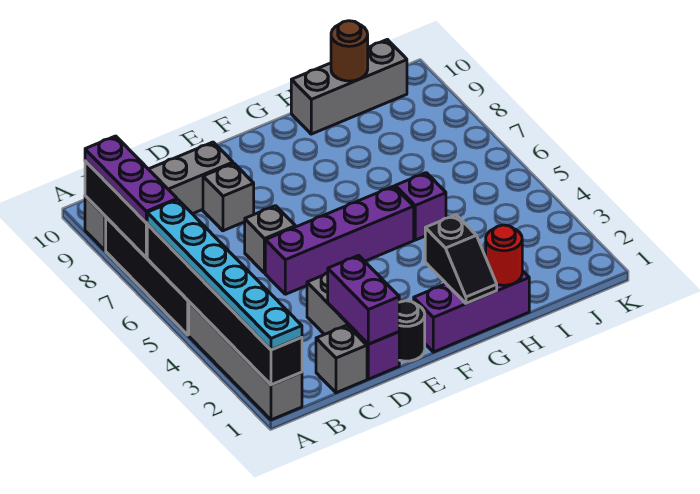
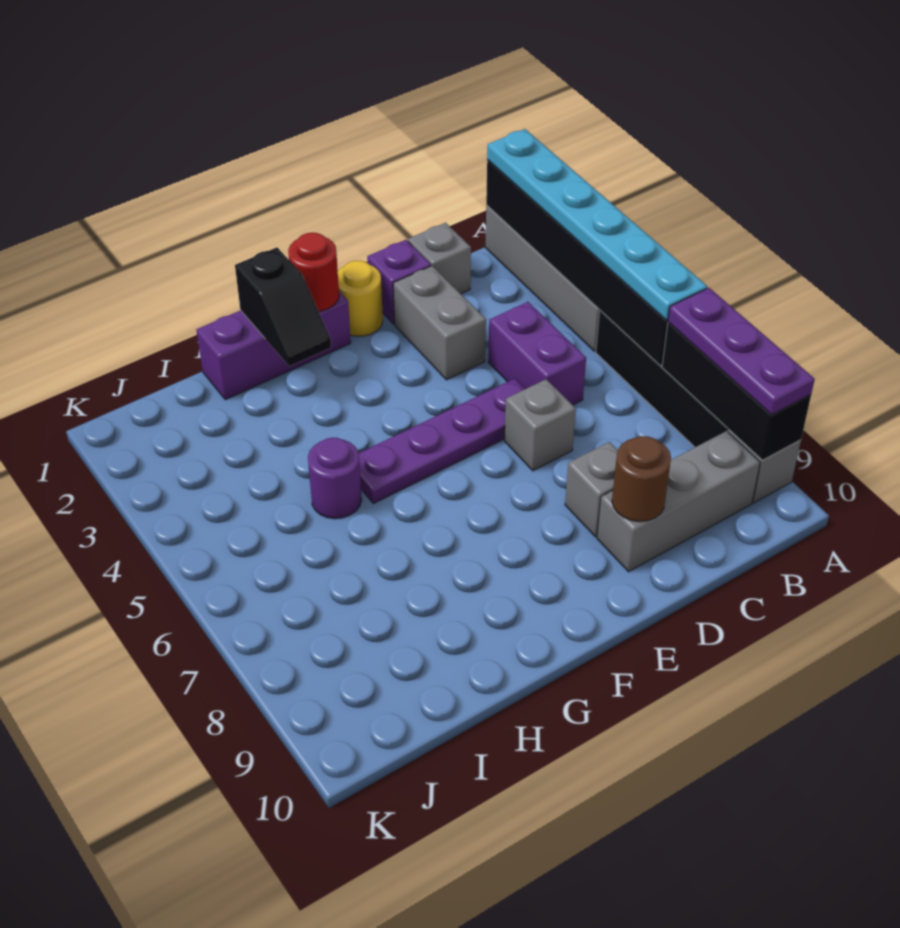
purple 1x2 brick [328,255,399,344] -> purple 1x2 brick moved to [488,302,586,405]
purple 1x4 brick [265,186,414,294] -> purple 1x4 plate [359,379,525,504]
black 1x1 round brick [399,301,425,361] -> yellow 1x1 round brick [338,261,383,336]
black 1x2 slope [425,215,497,303] -> black 1x2 slope turned to [235,248,331,366]
red 1x1 round brick [486,225,522,285] -> red 1x1 round brick moved to [288,233,339,311]
purple 1x1 brick [395,173,446,240] -> purple 1x1 round brick [308,438,362,519]
grey 1x3 brick [291,39,407,134] -> none
brown 1x1 round brick [331,21,368,81] -> brown 1x1 round brick moved to [612,436,671,522]

